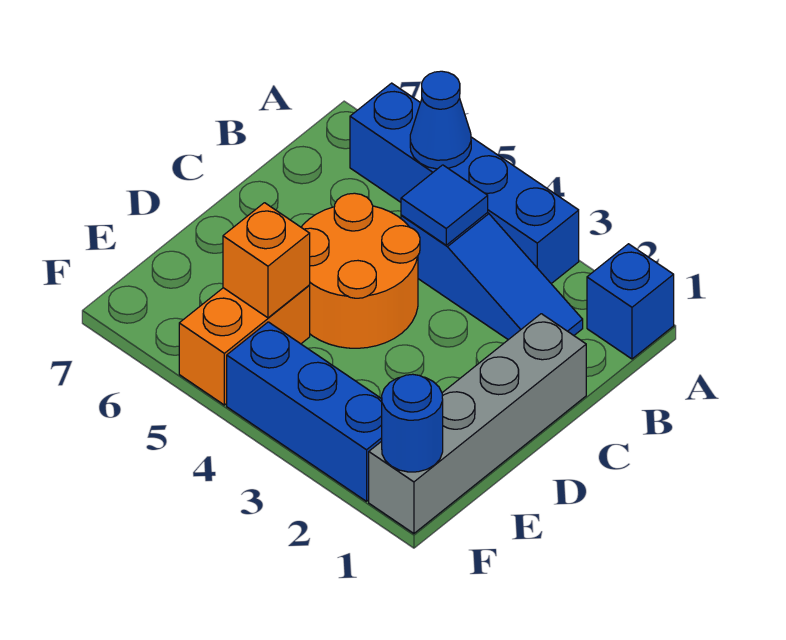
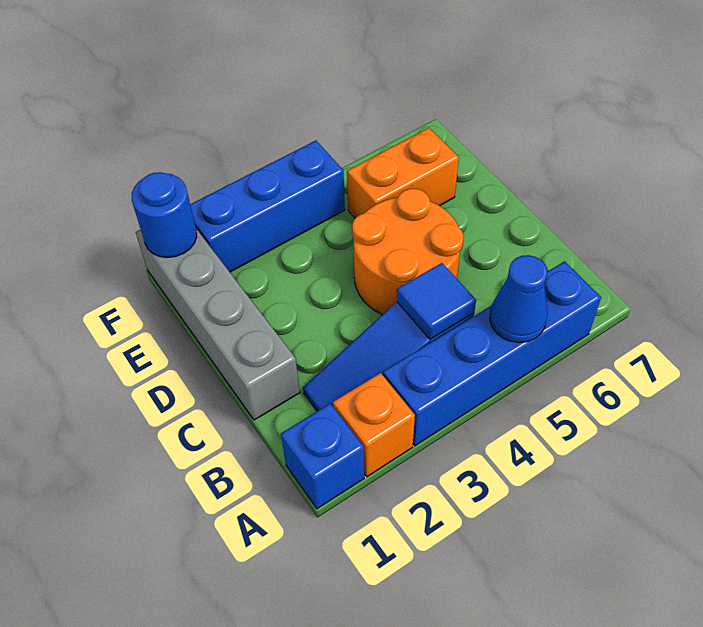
orange 1x2 brick [179,286,310,405] -> orange 1x2 brick turned to [347,128,459,218]
orange 1x1 brick [223,203,310,318] -> orange 1x1 brick moved to [333,373,415,477]

